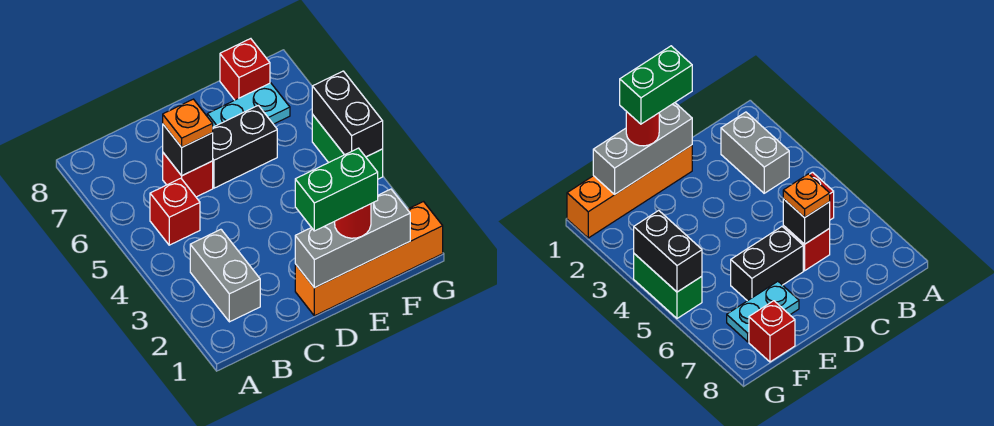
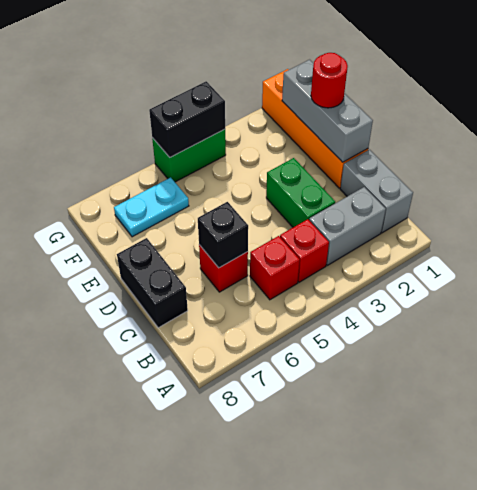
none -> grey 1x2 brick [340,150,413,233]
orange 1x1 plate [163,99,213,147] -> none
green 1x2 brick [295,148,378,231] -> green 1x2 brick moved to [266,158,335,227]
black 1x2 brick [213,105,277,188] -> black 1x2 brick moved to [117,238,188,328]
cyan 1x2 plate [207,83,290,127] -> cyan 1x2 plate turned to [114,177,189,237]
red 1x1 brick [220,39,270,100] -> red 1x1 brick moved to [280,219,329,282]

